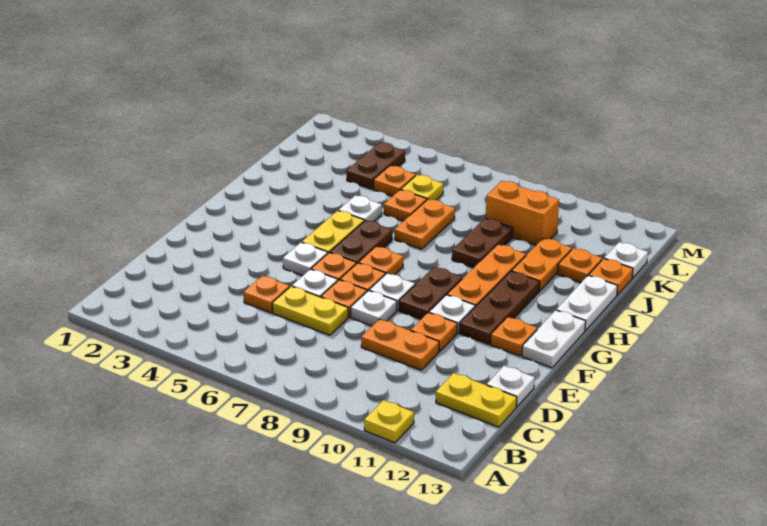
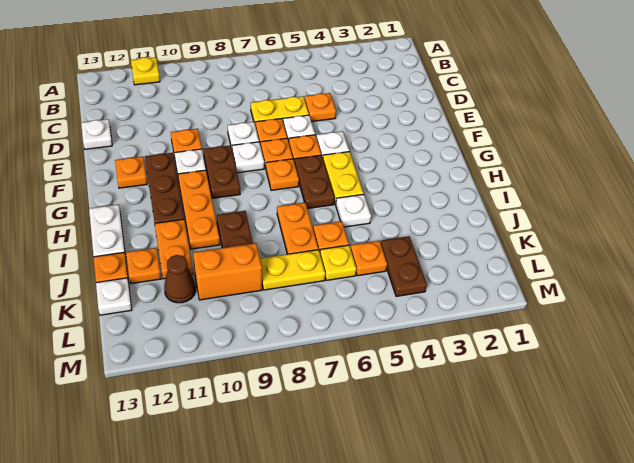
yellow 1x2 plate [436,373,517,427] -> yellow 1x2 plate moved to [260,250,325,290]
orange 1x2 plate [361,319,439,370] -> none
white 1x2 plate [522,310,586,368] -> none
none -> brown 1x1 cone [164,255,196,303]

